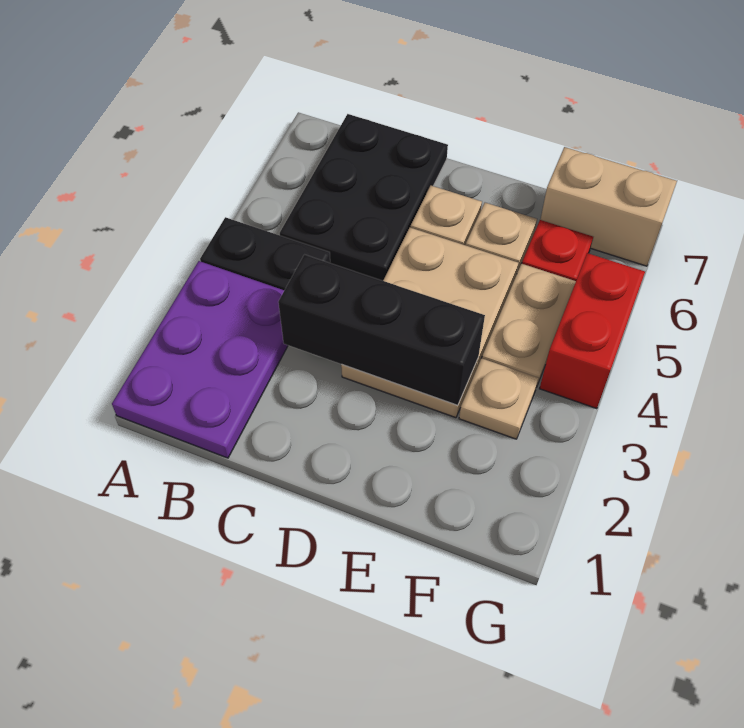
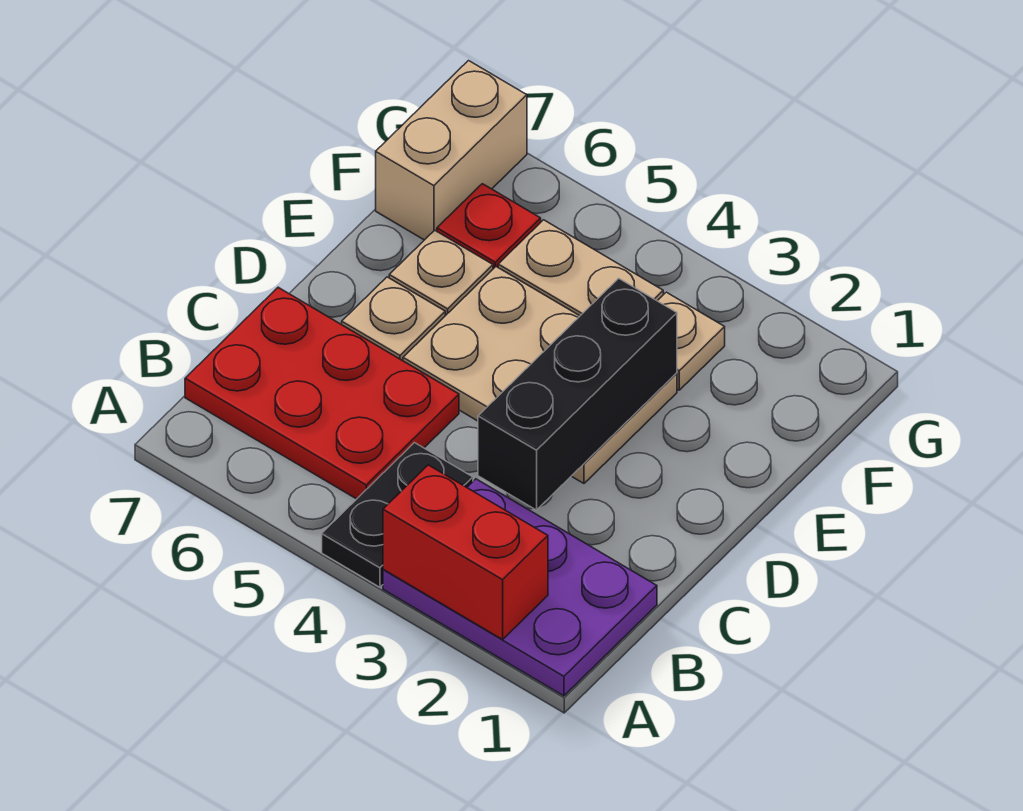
black 2x3 plate [280,114,448,281] -> red 2x3 plate [185,287,459,499]
red 1x2 brick [540,253,645,409] -> red 1x2 brick moved to [383,465,548,640]

